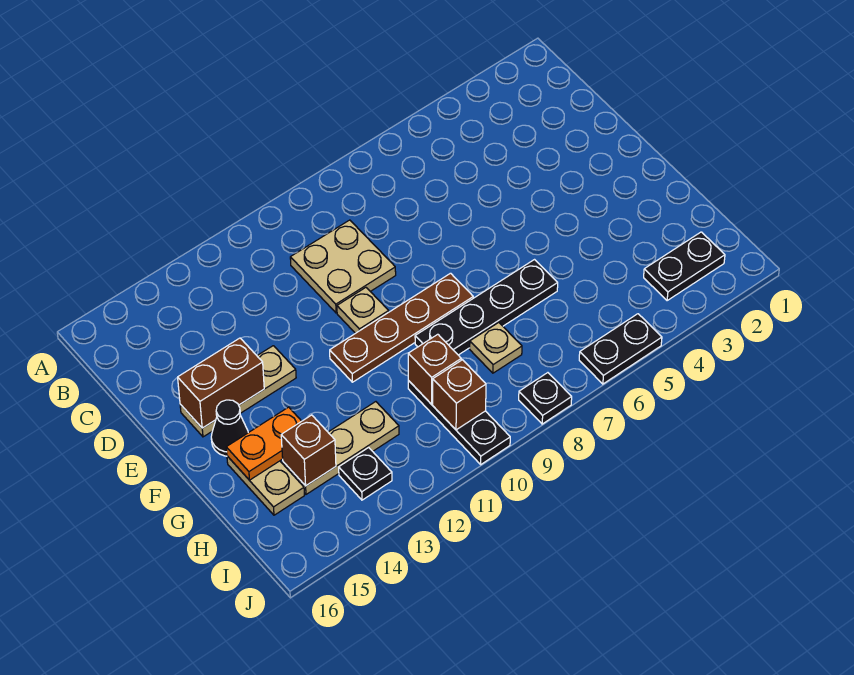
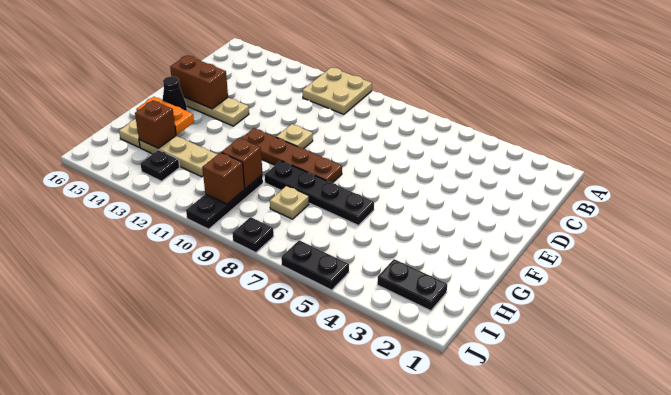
tan 2x2 plate [290,220,396,313] -> tan 2x2 plate moved to [303,67,372,114]

